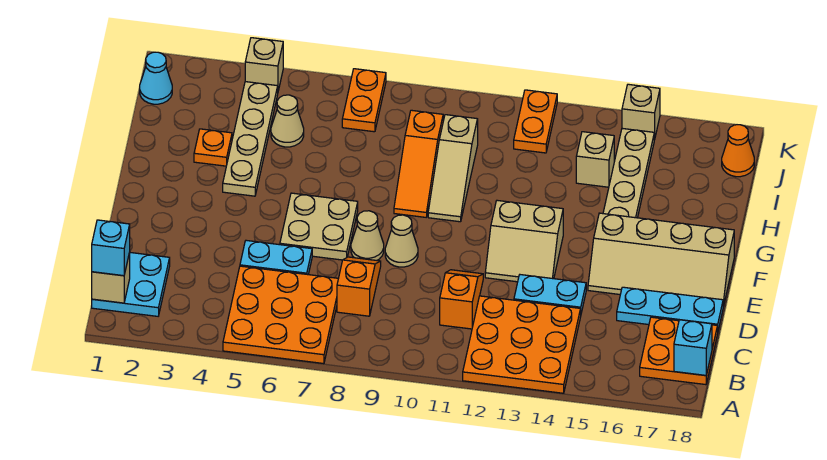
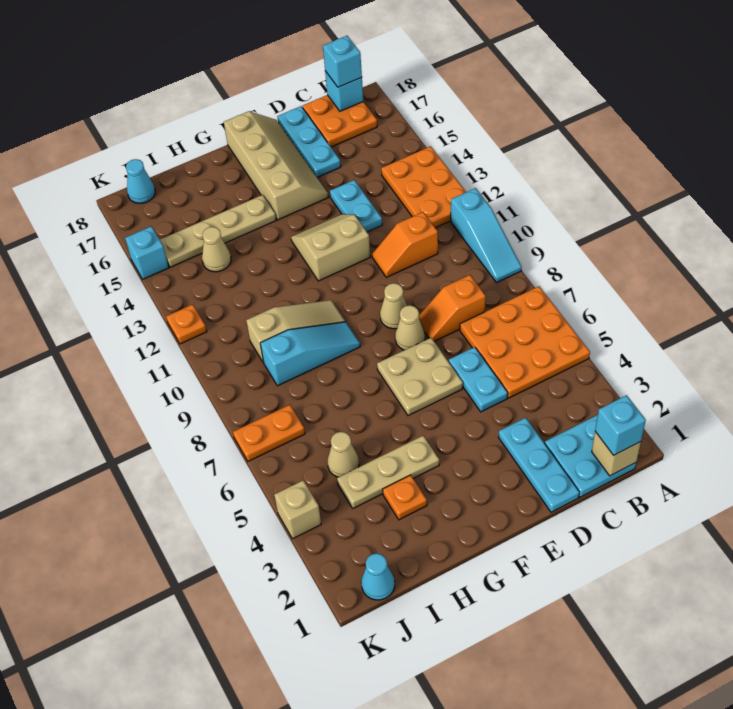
none -> cyan 1x3 slope [451,188,522,282]
orange 3x3 plate [463,296,581,393] -> orange 2x3 plate [381,146,466,228]
none -> cyan 1x1 brick [323,36,362,87]
none -> cyan 1x3 plate [499,418,579,512]
tan 2x2 slope [485,200,563,282] -> tan 2x2 slope turned to [291,214,370,281]
tan 1x4 plate [223,82,278,196] -> tan 1x3 plate [337,436,439,508]
orange 1x3 slope [394,110,443,217] -> cyan 1x3 slope [260,322,360,386]
tan 1x1 brick [576,132,614,187] -> tan 1x1 cone [202,227,231,272]
orange 1x2 plate [514,90,557,153] -> orange 1x1 plate [166,304,207,344]
orange 1x1 cone [722,125,754,177] -> cyan 1x1 cone [126,159,155,203]
tan 1x1 brick [622,84,660,140] -> cyan 1x1 brick [125,226,169,279]

